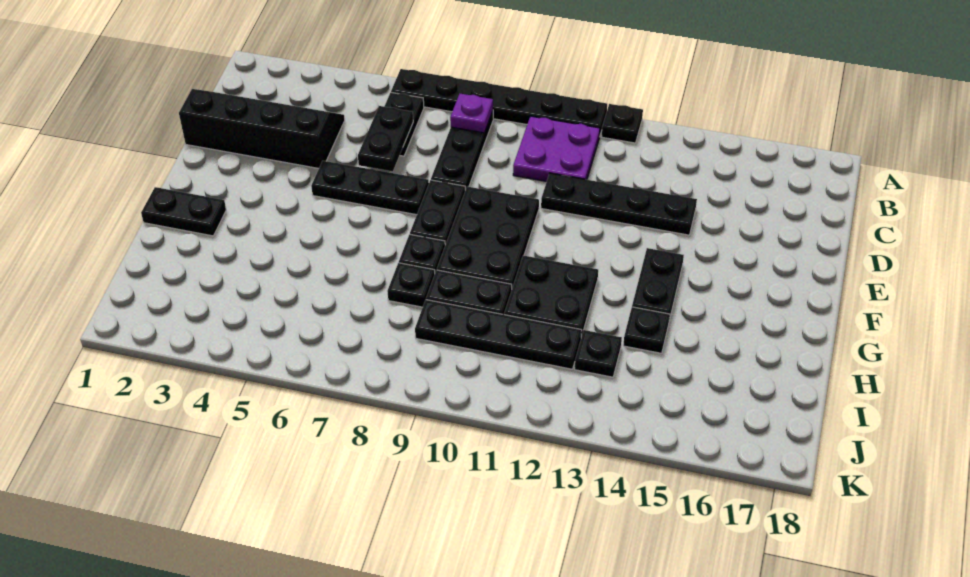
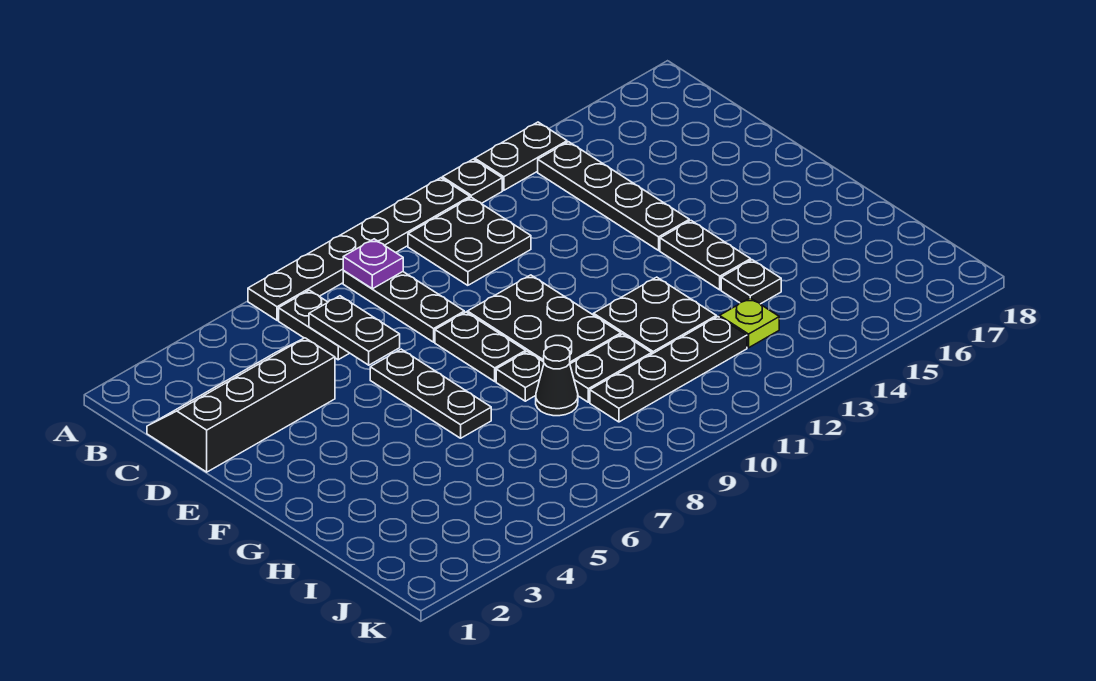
purple 2x2 plate [513,116,600,181] -> black 2x2 plate [408,197,531,285]
black 1x4 plate [541,173,697,235] -> black 1x4 plate turned to [538,142,689,250]
black 1x3 plate [311,161,429,215] -> black 1x3 plate turned to [370,349,491,438]
black 1x2 plate [141,187,226,236] -> black 1x2 plate moved to [475,122,567,190]
black 1x1 plate [387,263,435,307] -> black 1x1 cone [536,345,578,416]
black 1x1 plate [575,330,622,377] -> lime 1x1 plate [719,298,779,348]

